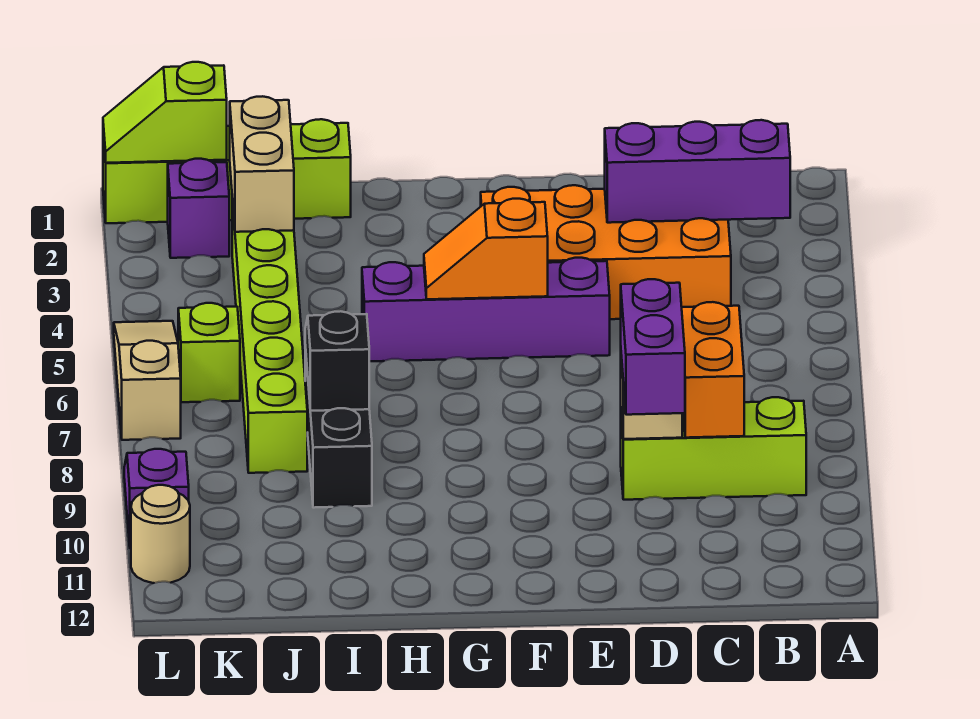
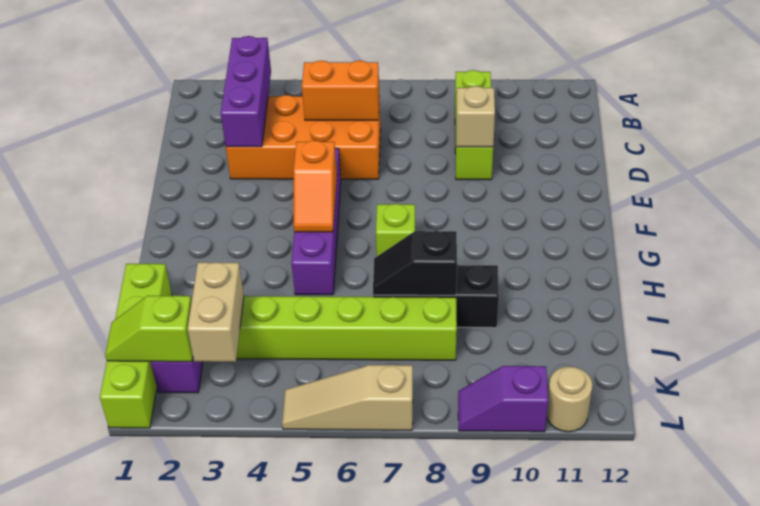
orange 2x4 brick [481,185,731,319] -> orange 2x4 brick turned to [226,95,381,179]
orange 1x2 brick [682,302,744,438] -> orange 1x2 brick moved to [302,60,380,120]
purple 1x2 brick [621,279,685,415] -> none
tan 1x2 brick [230,96,294,232] -> tan 1x2 brick turned to [188,262,244,362]
lime 1x2 slope [103,62,227,163] -> lime 1x2 slope turned to [105,296,193,362]
lime 1x1 brick [178,303,240,402] -> lime 1x1 brick moved to [376,204,415,256]

